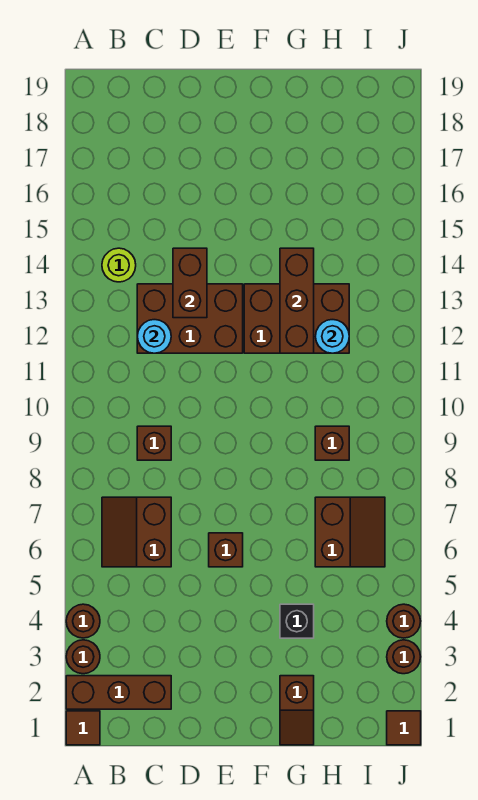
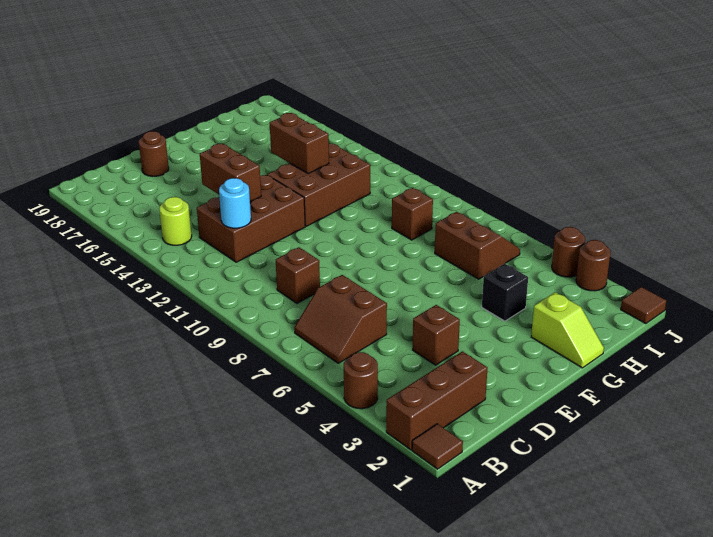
brown 1x1 round brick [66,640,100,674] -> brown 1x1 round brick moved to [139,131,169,176]
brown 1x1 brick [209,533,243,567] -> brown 1x1 brick moved to [412,305,460,365]
brown 1x2 slope [280,676,314,745] -> lime 1x2 slope [531,292,604,368]
brown 1x3 brick [280,248,314,353] -> brown 1x2 brick [270,113,329,174]
cyan 1x1 round brick [316,320,349,353] -> none

